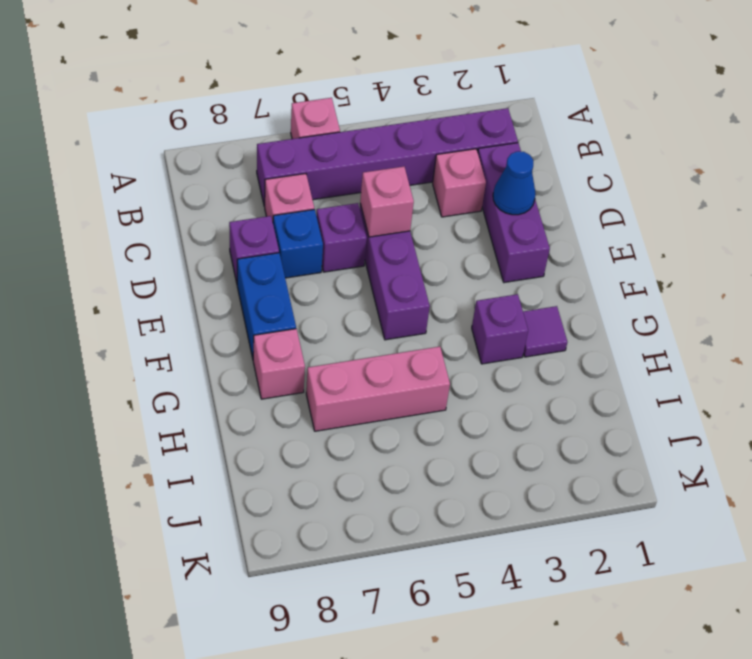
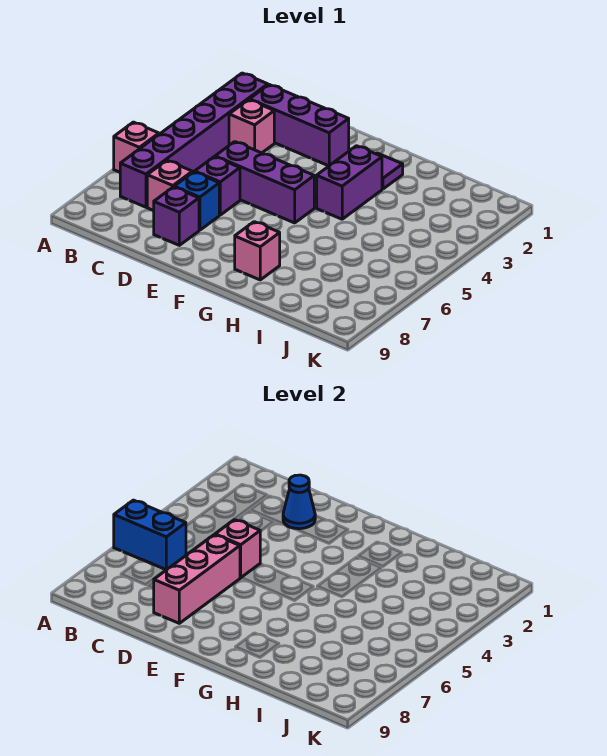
blue 1x2 brick [237,253,296,358] -> blue 1x2 brick moved to [114,500,186,570]
purple 1x1 brick [472,294,528,364] -> purple 1x2 brick [317,146,382,219]
pink 1x3 brick [306,347,450,431] -> pink 1x3 brick moved to [154,535,240,623]

